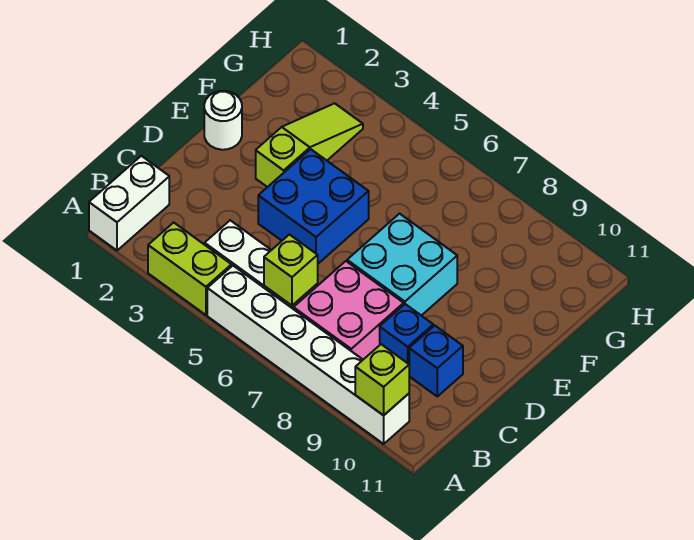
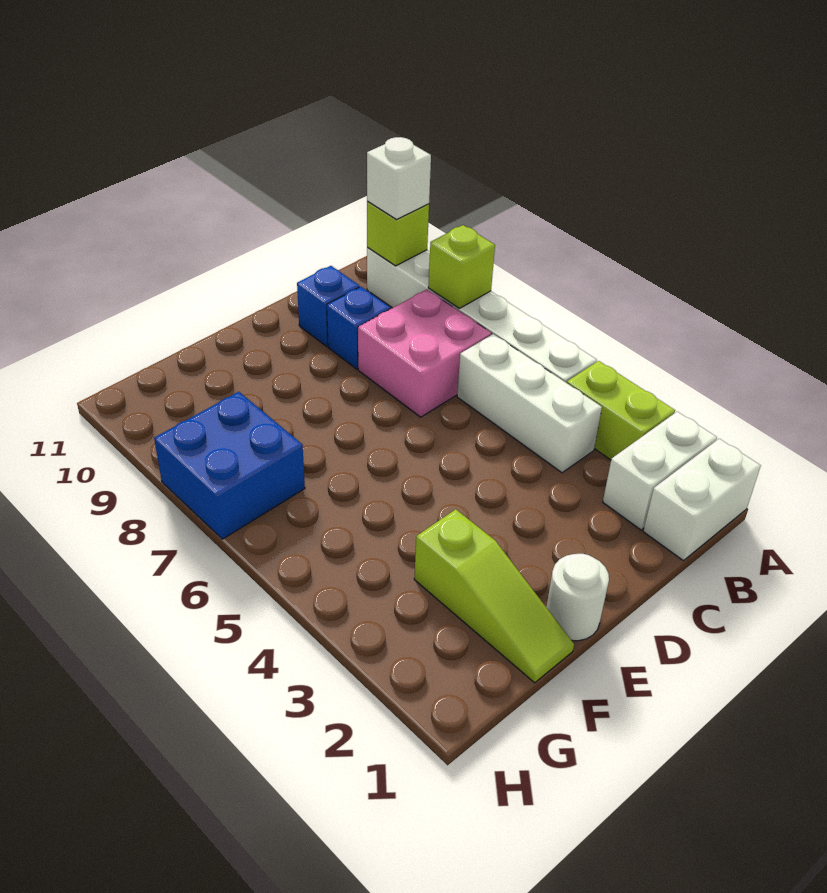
none -> white 1x2 brick [603,412,717,530]
none -> white 1x1 brick [367,137,431,220]
lime 1x1 brick [264,235,318,306] -> lime 1x1 brick moved to [428,225,495,308]
blue 2x2 brick [258,149,369,264] -> blue 2x2 brick moved to [154,392,305,539]
cyan 2x2 brick [347,214,457,316] -> none
lime 1x3 slope [256,103,363,187] -> lime 1x3 slope turned to [414,509,574,683]

